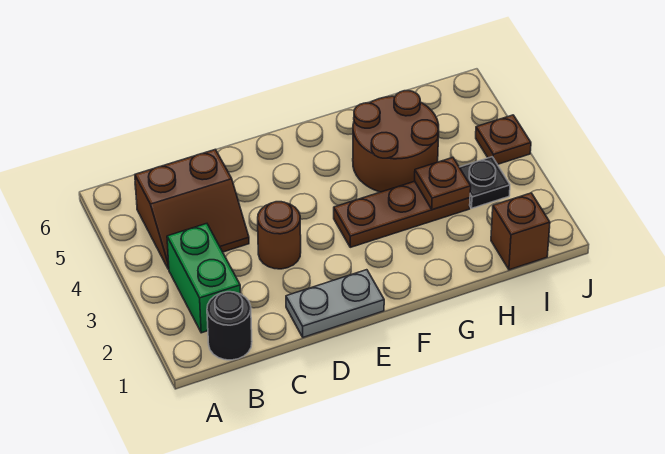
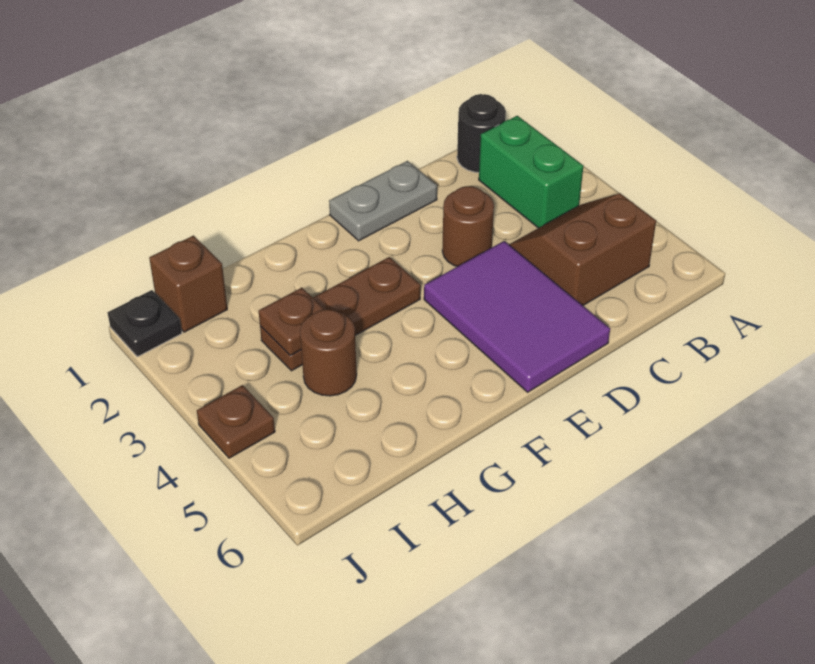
none -> purple 2x3 tile [424,241,610,392]
brown 2x2 round brick [353,91,439,192] -> brown 1x1 round brick [300,309,357,396]
black 1x1 plate [459,157,510,208] -> black 1x1 plate moved to [108,290,182,357]

